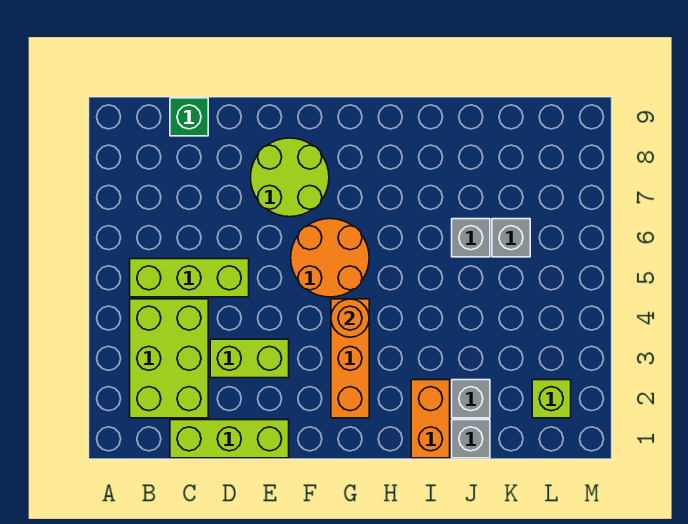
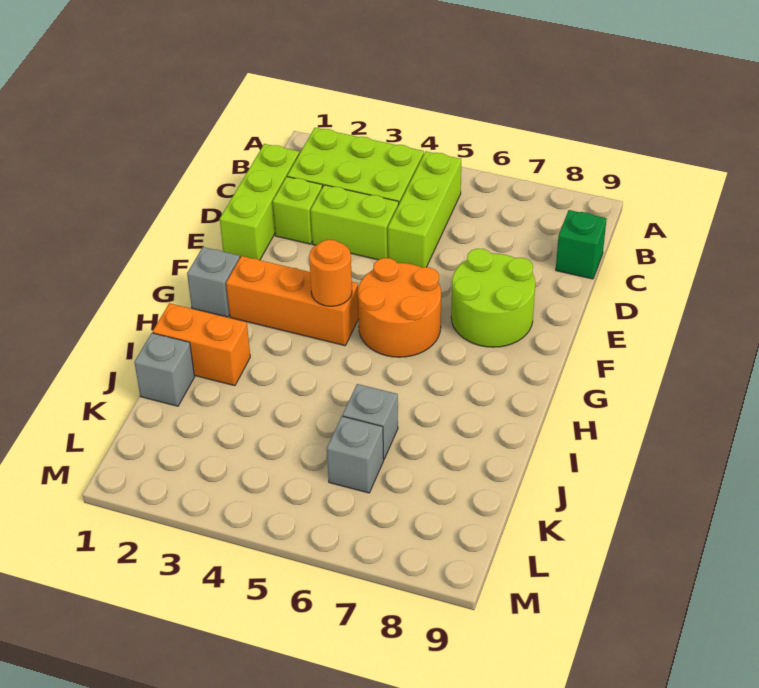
lime 1x2 brick [210,339,289,378] -> lime 1x2 brick turned to [311,185,399,260]
grey 1x1 brick [452,380,490,418] -> grey 1x1 brick moved to [187,247,240,317]
lime 1x1 brick [532,380,571,418] -> lime 1x1 brick moved to [273,177,322,244]

